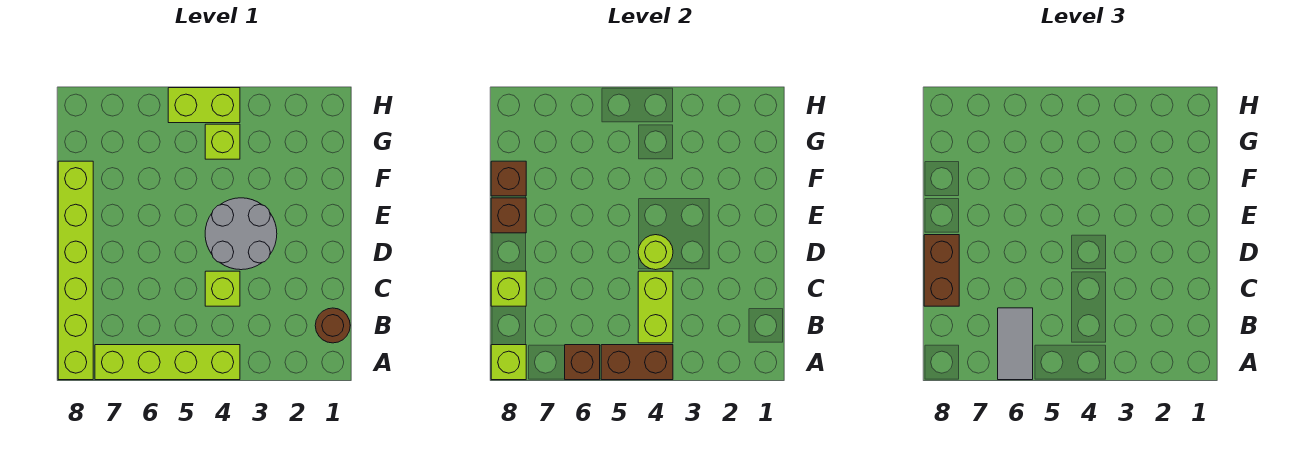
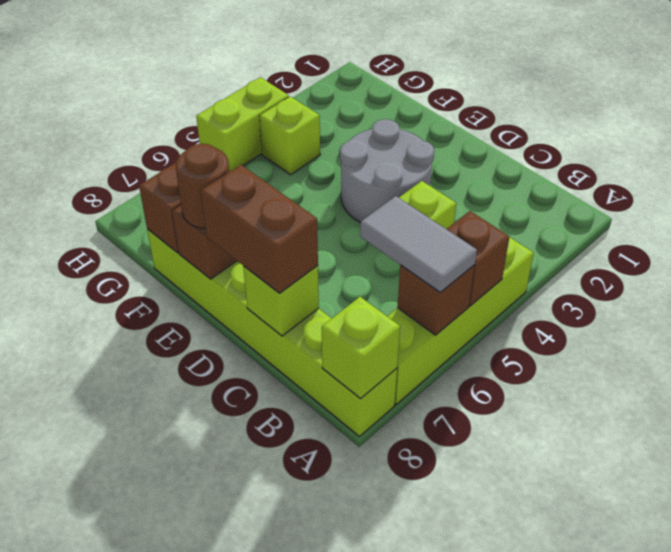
brown 1x2 brick [601,345,673,380] -> brown 1x1 brick [447,211,509,306]
brown 1x1 round brick [315,308,350,343] -> brown 1x1 round brick moved to [176,144,229,228]
lime 1x2 brick [638,271,673,343] -> none
lime 1x1 round brick [638,235,673,270] -> none

